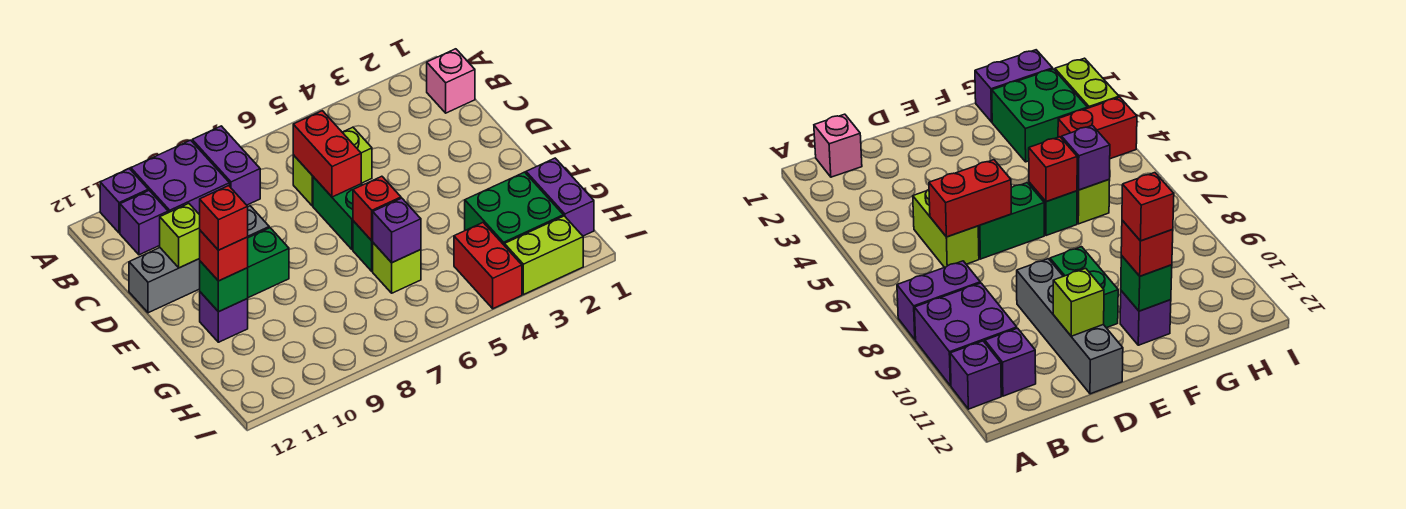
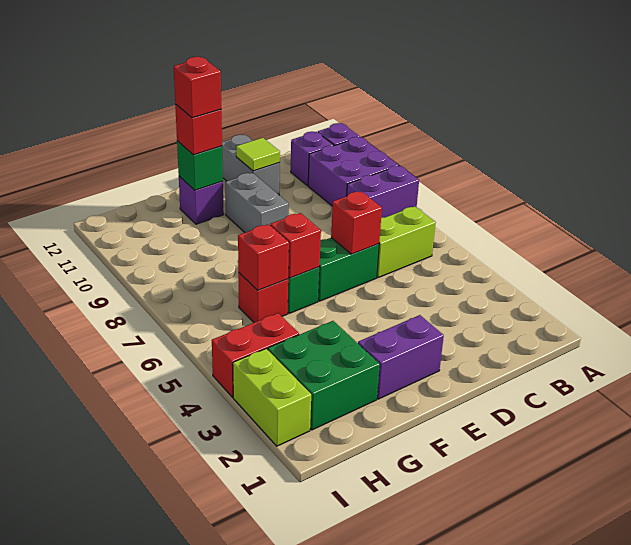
pink 1x1 brick [427,49,475,113] -> none
lime 1x2 brick [293,127,372,206] -> lime 1x2 brick turned to [377,206,436,278]
red 1x2 brick [293,111,361,197] -> red 1x1 brick [331,191,382,254]
grey 1x4 brick [129,206,269,313] -> grey 1x2 brick [222,135,280,195]
lime 1x1 brick [160,204,200,268] -> lime 1x1 tile [236,138,280,171]
green 1x2 brick [248,228,289,298] -> grey 1x2 brick [225,173,289,233]
purple 1x2 brick [526,158,594,236] -> purple 1x2 brick moved to [358,315,444,399]
lime 1x1 brick [373,243,421,293] -> red 1x1 brick [238,273,288,322]
purple 1x1 brick [373,198,421,263] -> red 1x1 brick [238,224,289,290]

